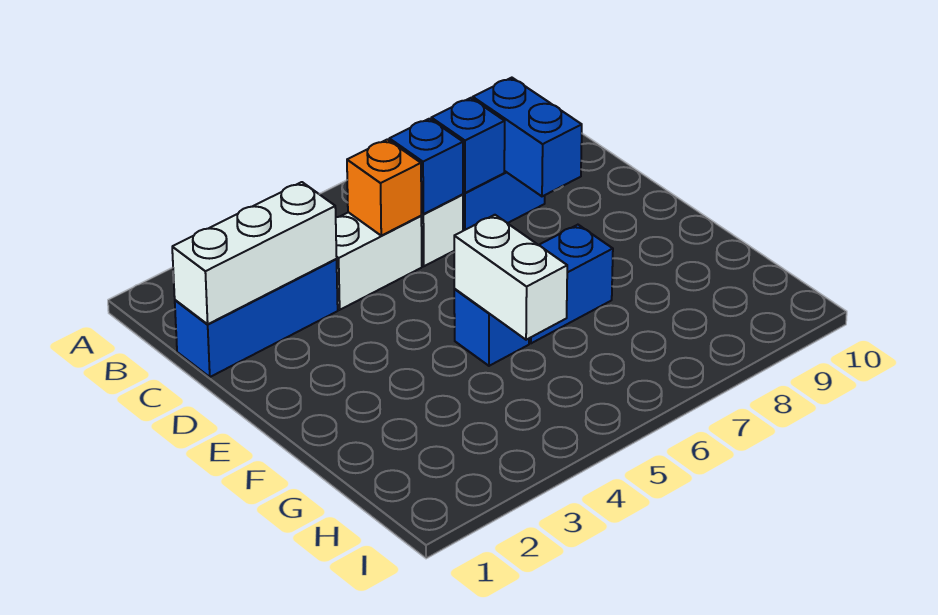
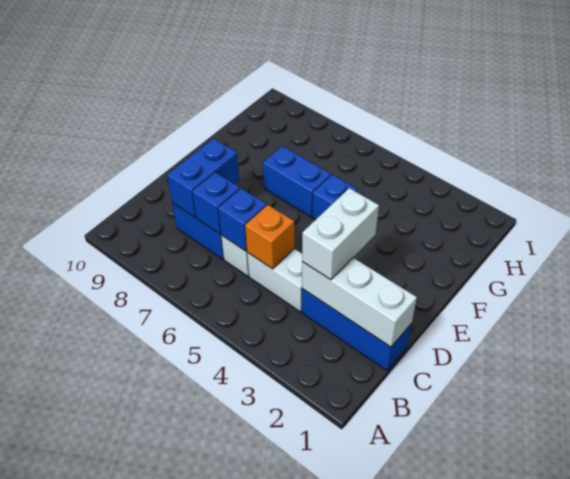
white 1x2 brick [454,215,567,340] -> white 1x2 brick moved to [302,188,379,280]

